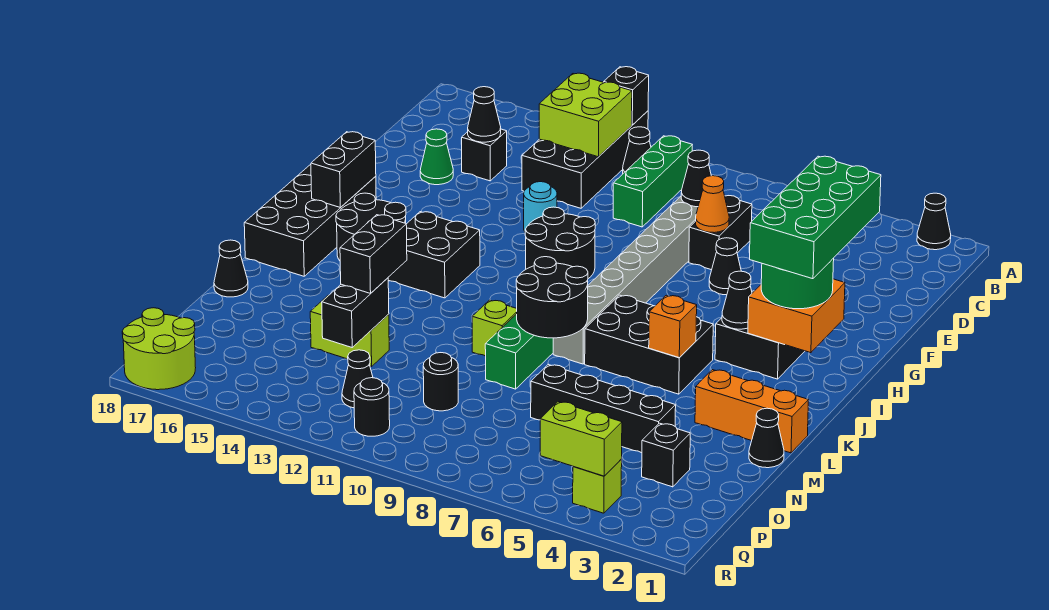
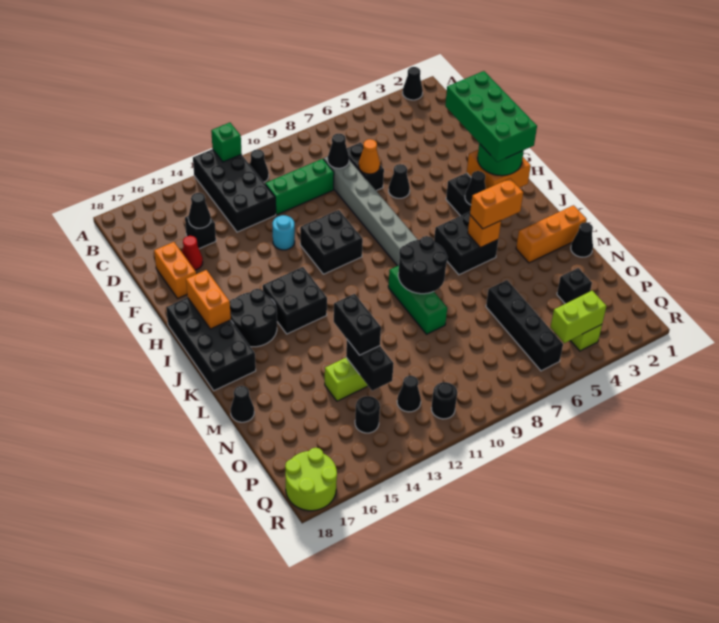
black 1x1 brick [604,67,649,125] -> green 1x1 brick [211,123,242,162]
green 1x3 brick [613,136,692,227] -> green 1x3 brick turned to [265,159,334,215]
lime 2x2 brick [539,73,632,157] -> none
green 1x1 cone [420,129,453,185] -> red 1x1 cone [182,236,203,270]
none -> orange 1x2 brick [154,242,196,299]
black 2x2 round brick [525,207,595,279] -> black 2x2 brick [300,210,363,274]
black 1x2 brick [311,132,376,208] -> orange 1x2 brick [186,270,231,329]
black 2x3 brick [585,295,713,394] -> black 2x2 brick [434,212,498,275]
none -> orange 1x2 brick [470,178,523,229]
lime 1x1 brick [472,300,517,356] -> none
black 1x4 brick [531,365,676,453] -> black 1x4 brick turned to [486,280,563,371]
black 1x1 round brick [423,353,458,411] -> black 1x1 round brick moved to [355,396,380,433]

